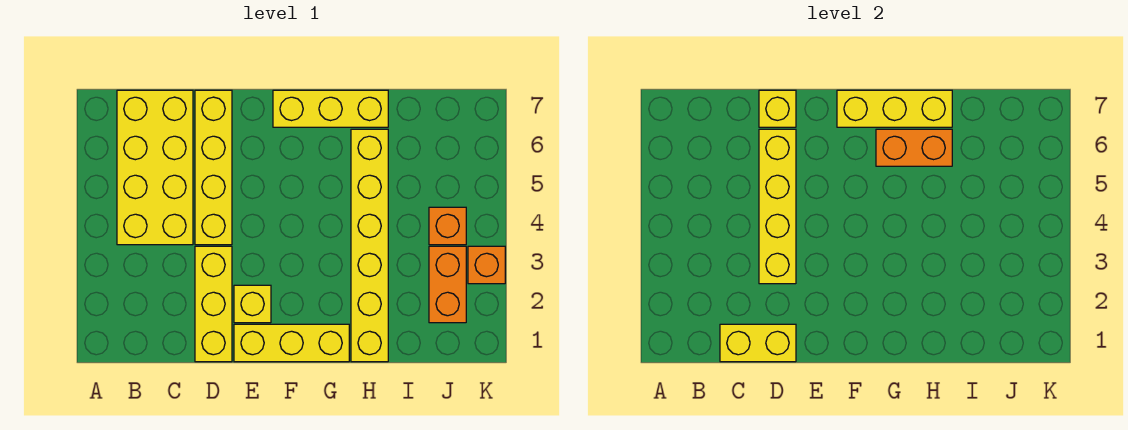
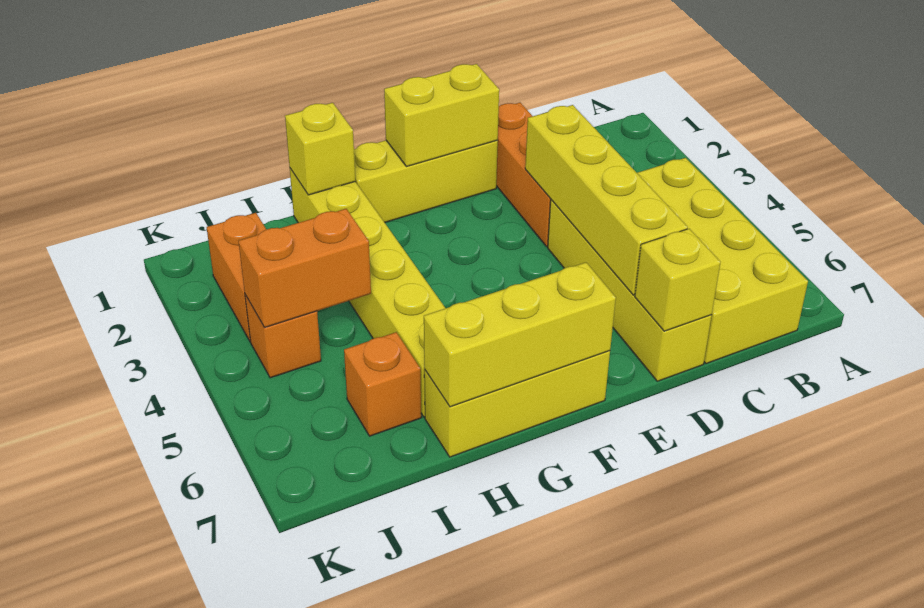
yellow 1x2 brick [720,324,796,362] -> yellow 1x2 brick moved to [384,64,499,167]
yellow 1x3 brick [195,246,232,362] -> orange 1x3 brick [496,103,551,247]
yellow 1x1 brick [234,285,271,323] -> yellow 1x1 brick moved to [285,103,356,195]
orange 1x2 brick [876,129,952,166] -> orange 1x2 brick moved to [238,209,371,328]
orange 1x1 brick [468,246,505,284] -> orange 1x1 brick moved to [344,332,421,436]

